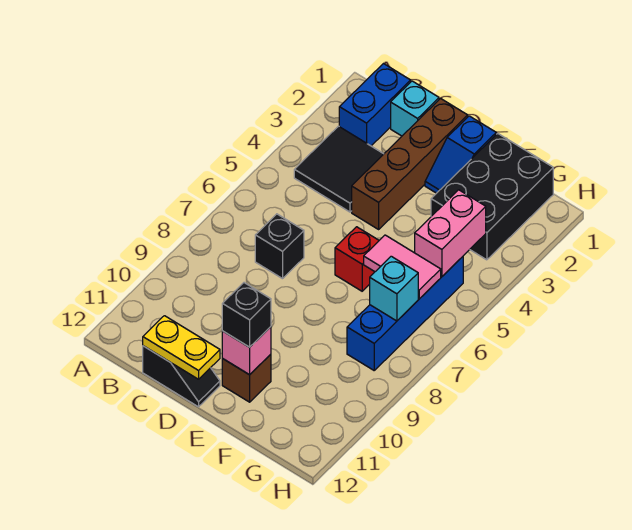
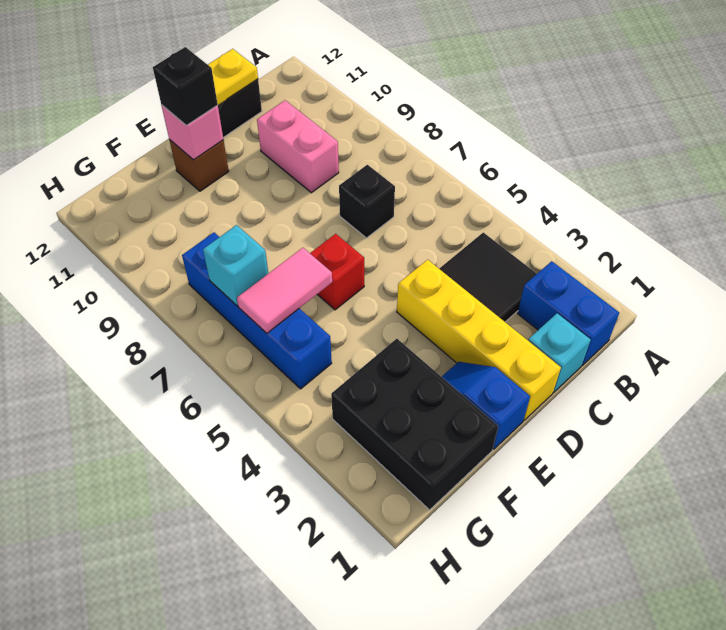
brown 1x4 brick [352,99,468,229] -> yellow 1x4 brick [397,260,561,420]
pink 1x2 brick [415,190,486,277] -> pink 1x2 brick moved to [257,100,339,193]

